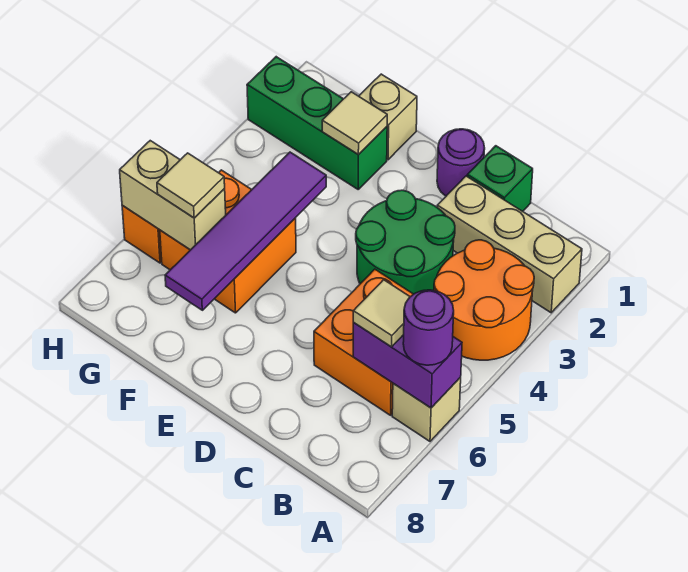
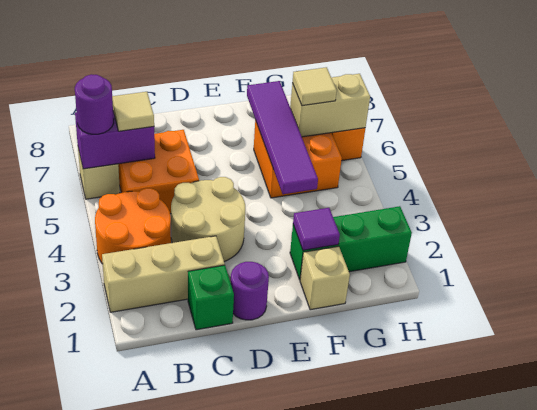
green 2x2 round brick [356,190,455,294] -> tan 2x2 round brick [171,177,245,262]
tan 1x1 tile [322,92,387,155] -> purple 1x1 tile [293,208,340,250]

